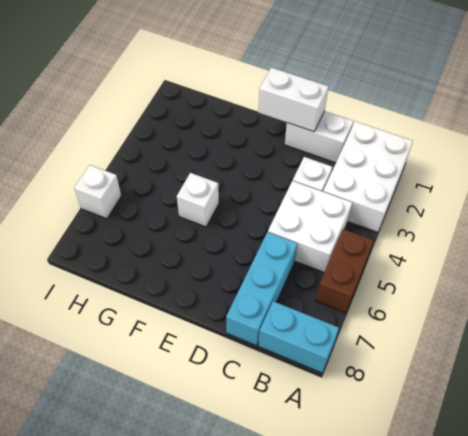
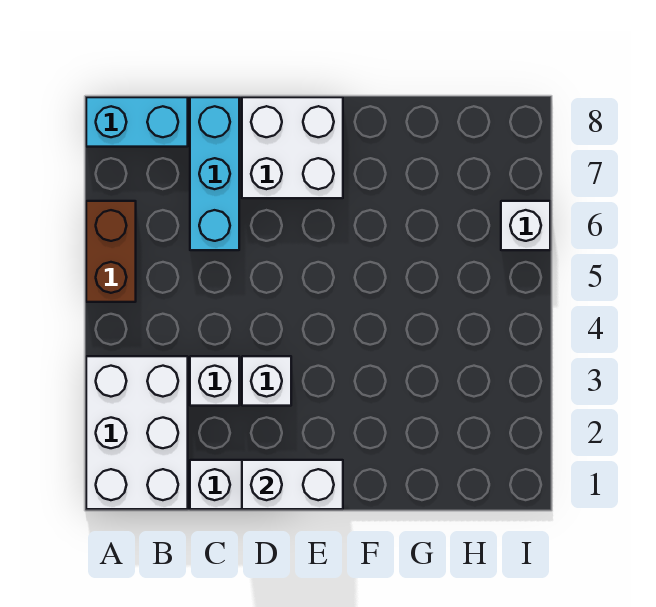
white 2x2 brick [268,181,352,272] -> white 2x2 brick moved to [242,97,343,198]
white 1x1 brick [177,173,219,227] -> white 1x1 brick moved to [242,356,291,406]

